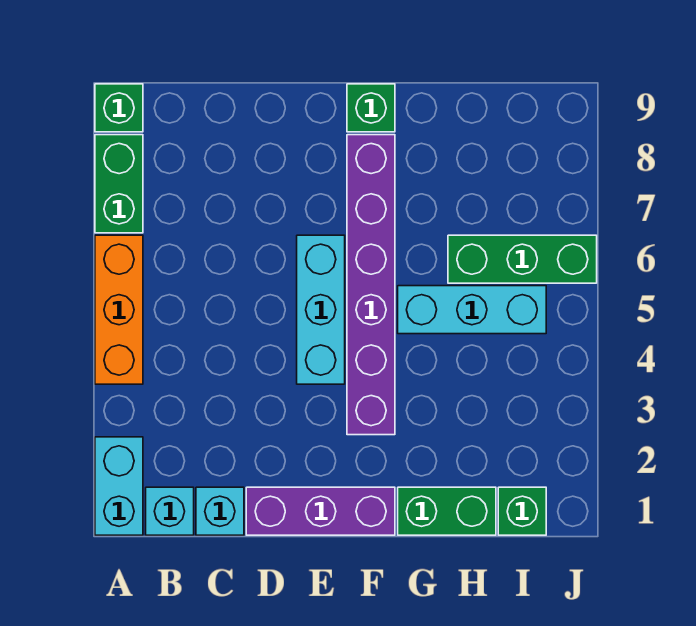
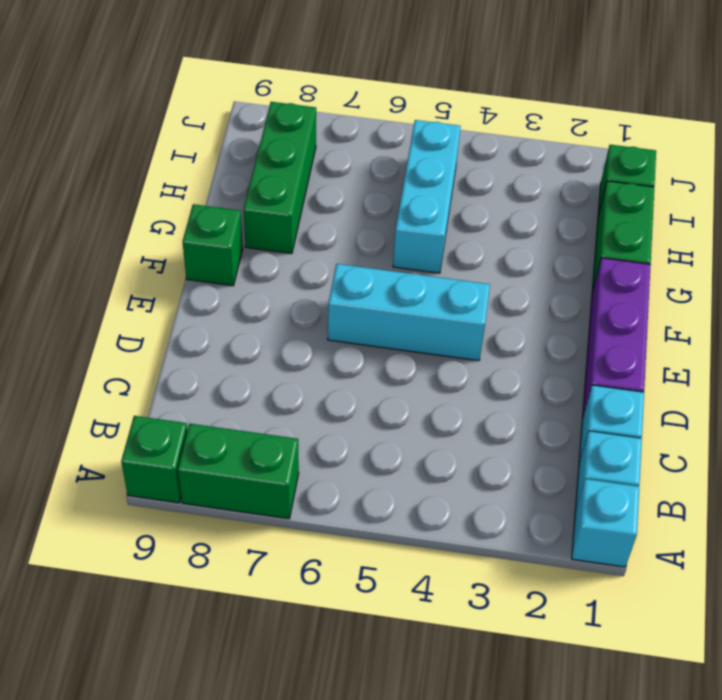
cyan 1x2 brick [95,437,143,535] -> cyan 1x1 brick [572,479,639,567]
orange 1x3 brick [95,235,143,384] -> none
purple 1x6 brick [347,135,395,435] -> none
green 1x3 brick [448,235,597,283] -> green 1x3 brick moved to [244,102,316,254]

